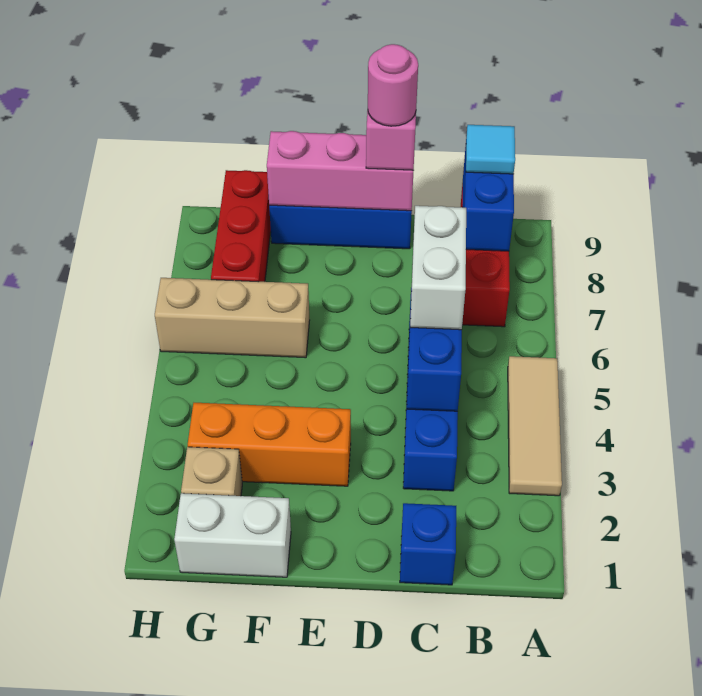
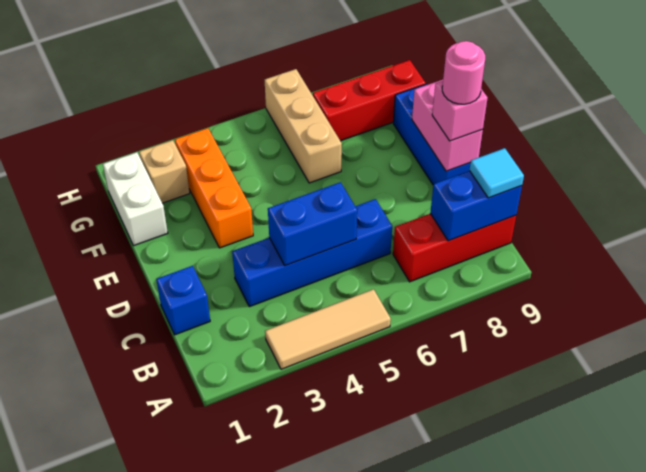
white 1x2 brick [410,206,466,330] -> none
pink 1x3 brick [267,131,413,211] -> pink 1x2 brick [412,80,483,171]

